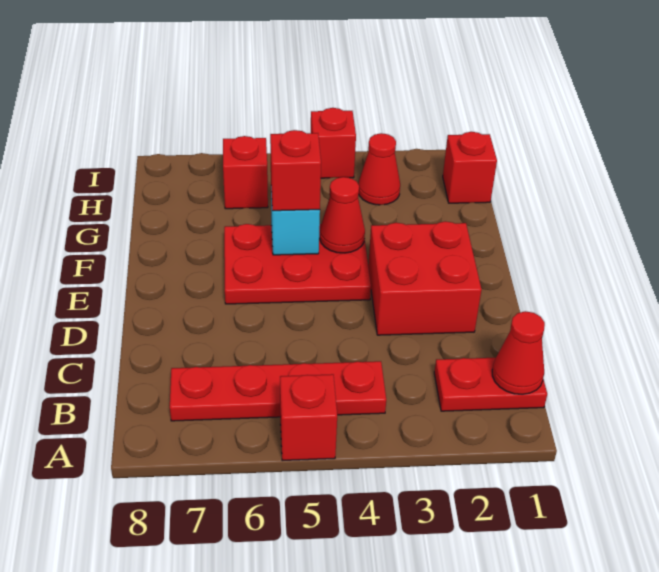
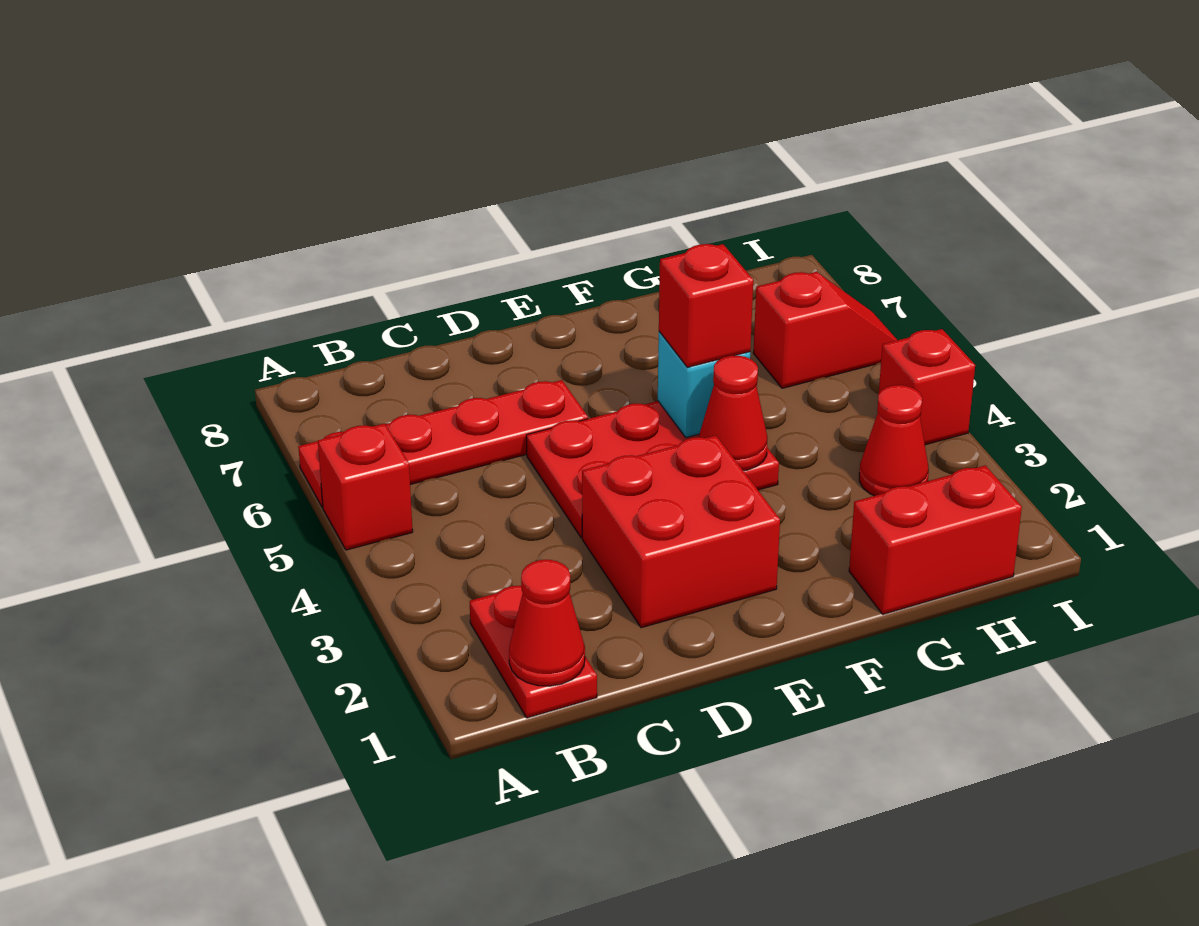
red 1x4 plate [170,361,386,421] -> red 1x4 plate turned to [298,380,588,507]
red 2x3 plate [224,224,371,304] -> red 2x3 plate turned to [526,401,779,538]
red 1x1 brick [443,132,497,203] -> red 1x2 brick [849,465,1022,614]

